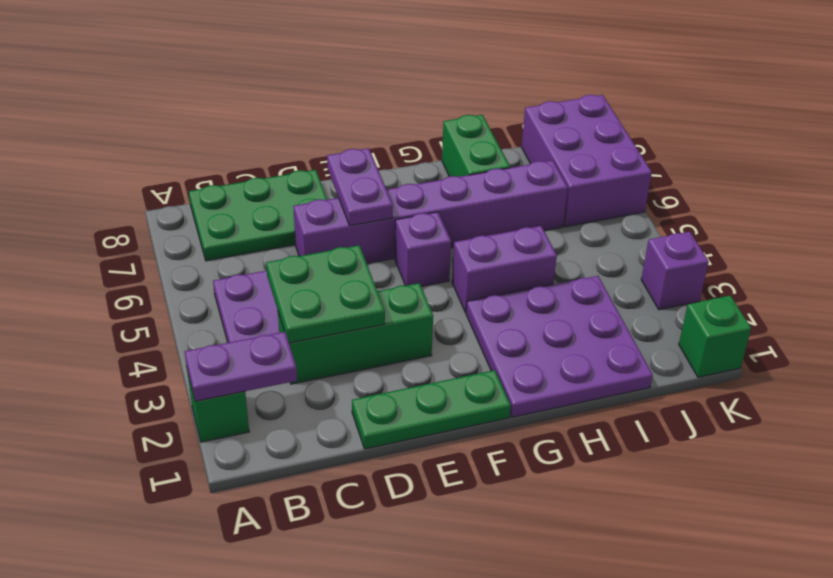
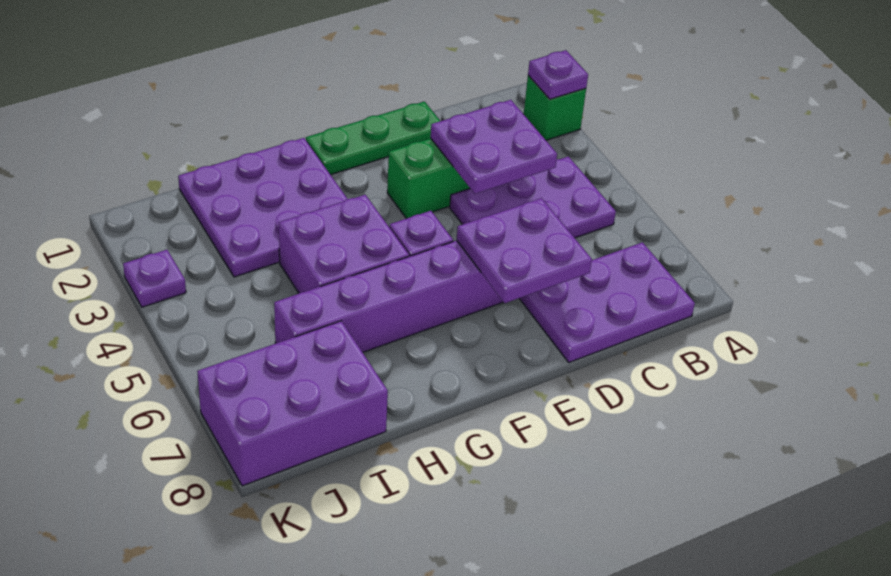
purple 1x2 plate [185,332,297,401] -> purple 1x1 plate [528,50,588,99]
green 2x3 plate [189,170,327,261] -> purple 2x3 plate [519,242,695,362]
green 2x2 plate [266,245,385,343] -> purple 2x2 plate [431,100,557,194]
purple 1x2 plate [327,148,393,226] -> purple 2x2 plate [457,198,592,303]
purple 1x2 brick [452,226,557,313] -> purple 2x2 brick [279,195,409,293]
green 1x2 brick [442,115,510,177] -> none
purple 2x3 brick [522,95,652,227] -> purple 2x3 brick turned to [197,321,388,486]
green 1x1 brick [679,296,751,377] -> none
purple 1x1 brick [641,232,709,310] -> purple 1x1 plate [123,250,186,307]

